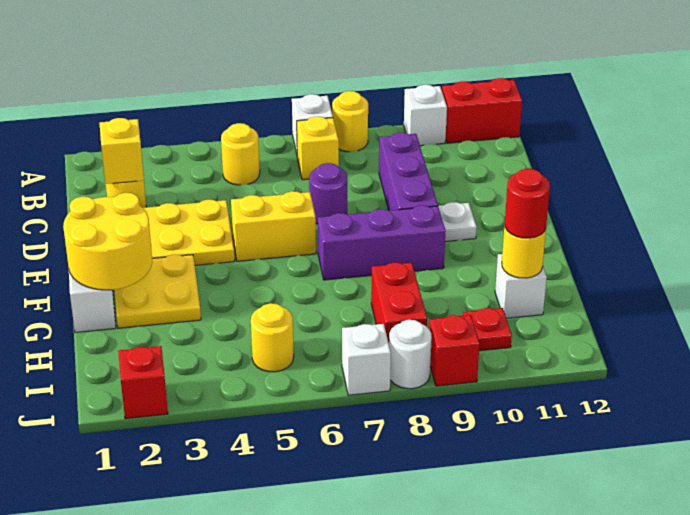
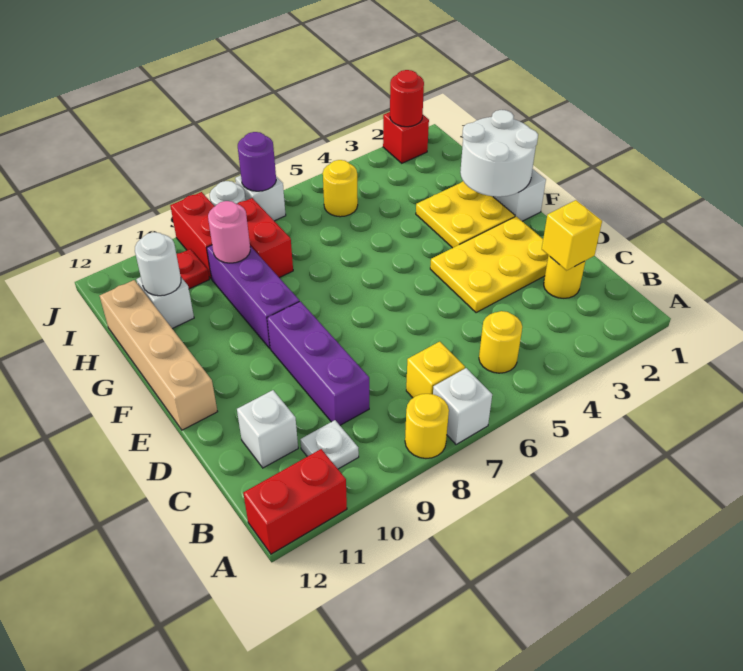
white 1x1 brick [404,85,447,146] -> white 1x1 brick moved to [237,390,298,468]
purple 1x1 round brick [309,163,347,224] -> purple 1x1 round brick moved to [238,132,276,191]
yellow 1x2 brick [231,191,316,261] -> none
white 1x1 plate [438,202,477,242] -> white 1x1 plate moved to [300,420,359,469]
none -> tan 1x4 brick [100,280,218,430]
yellow 2x2 round brick [63,193,152,290] -> white 2x2 round brick [460,110,538,197]
purple 1x3 brick [318,205,446,280] -> purple 1x3 brick turned to [207,245,299,348]
none -> pink 1x1 round brick [208,201,250,263]
yellow 1x1 round brick [502,225,546,278] -> white 1x1 round brick [135,232,181,296]
red 1x1 round brick [505,169,550,238] -> red 1x1 round brick moved to [390,70,424,127]
red 1x1 brick [429,315,480,386] -> red 1x2 brick [170,192,215,279]

